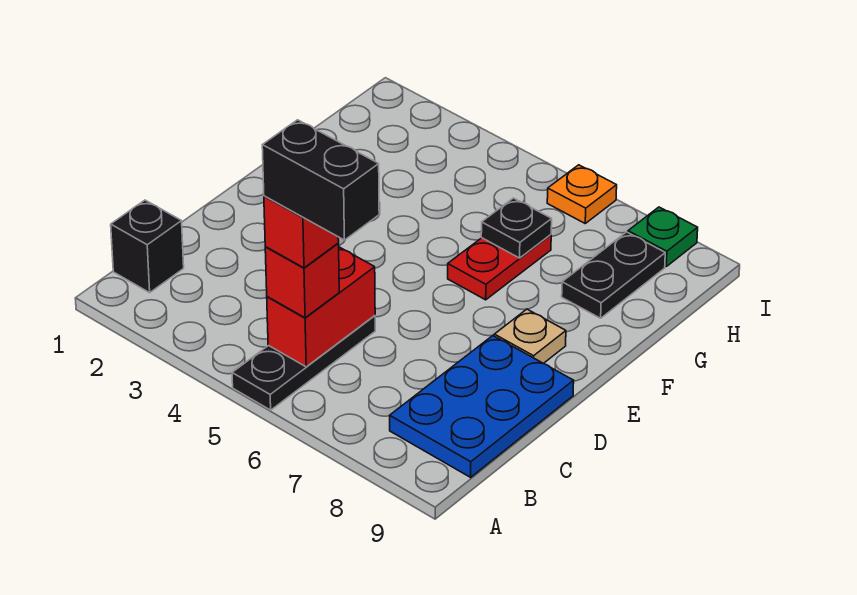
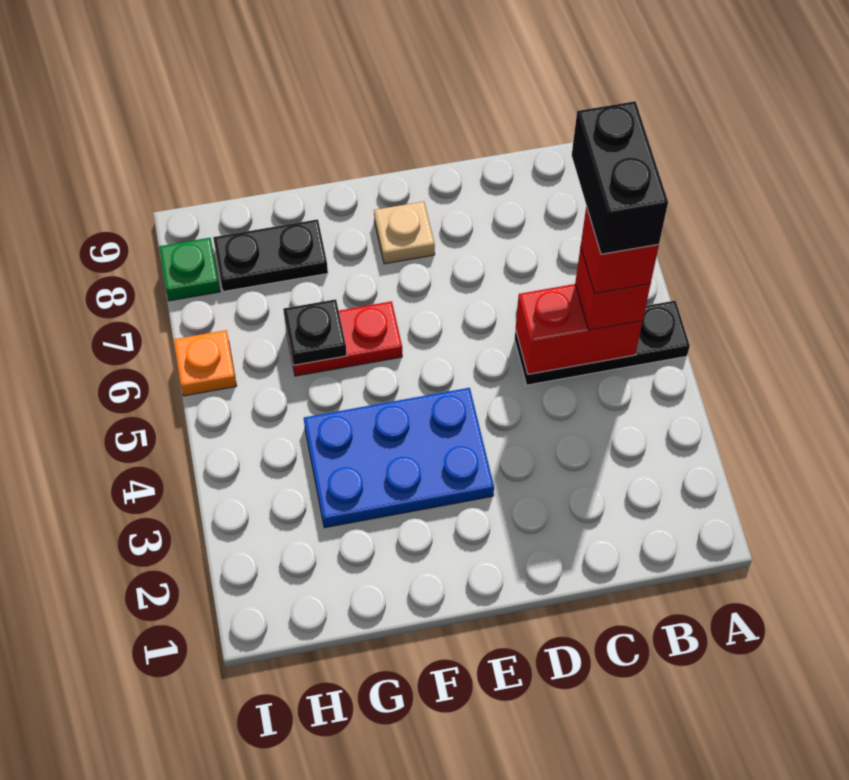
black 1x1 brick [111,200,184,293] -> none
blue 2x3 plate [390,336,574,477] -> blue 2x3 plate moved to [304,388,494,528]

